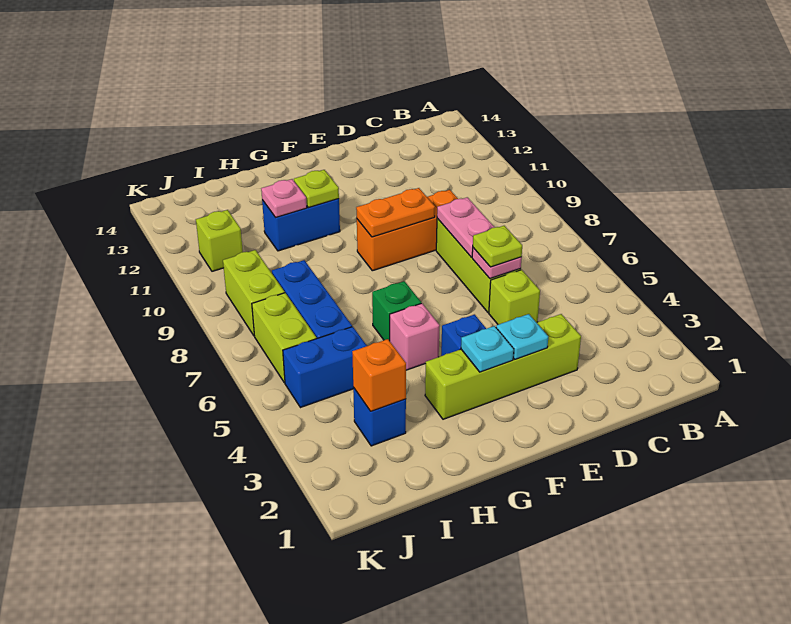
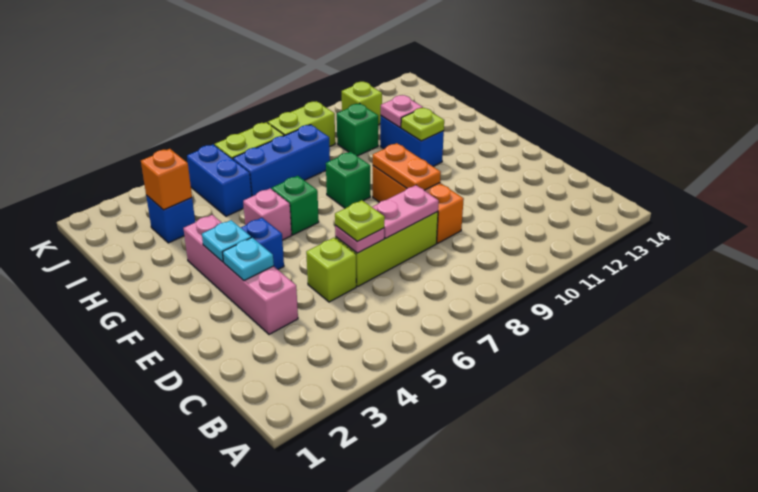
lime 1x4 brick [425,314,581,419] -> pink 1x4 brick [183,215,298,334]
none -> green 1x1 brick [326,152,370,208]
none -> green 1x1 brick [337,103,378,156]

